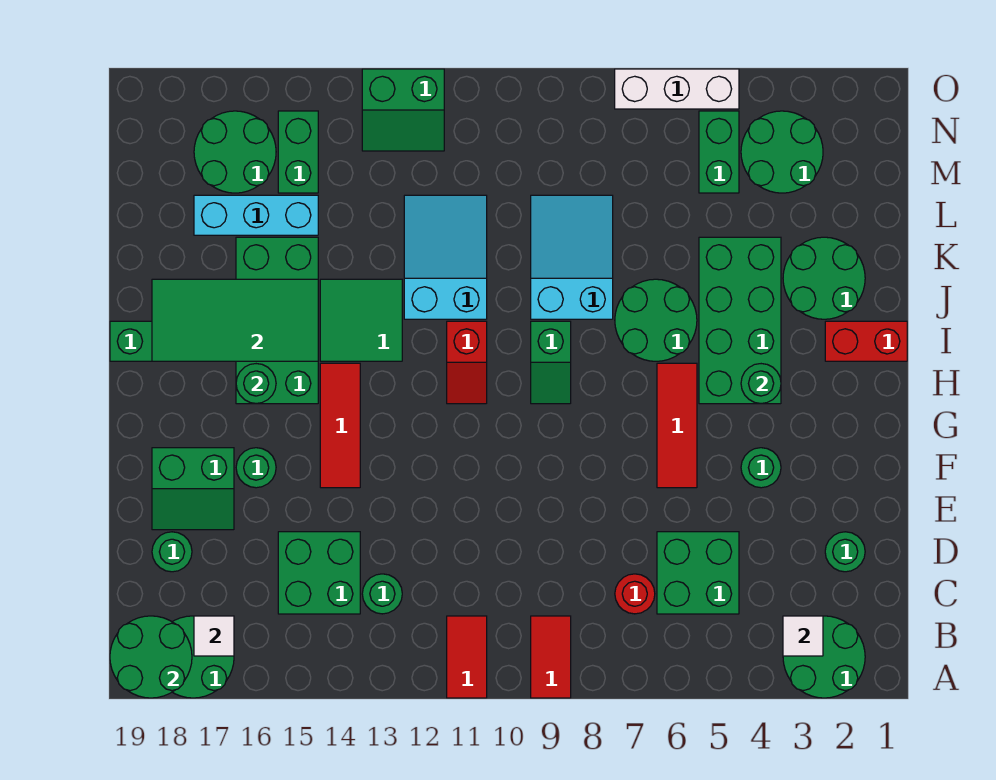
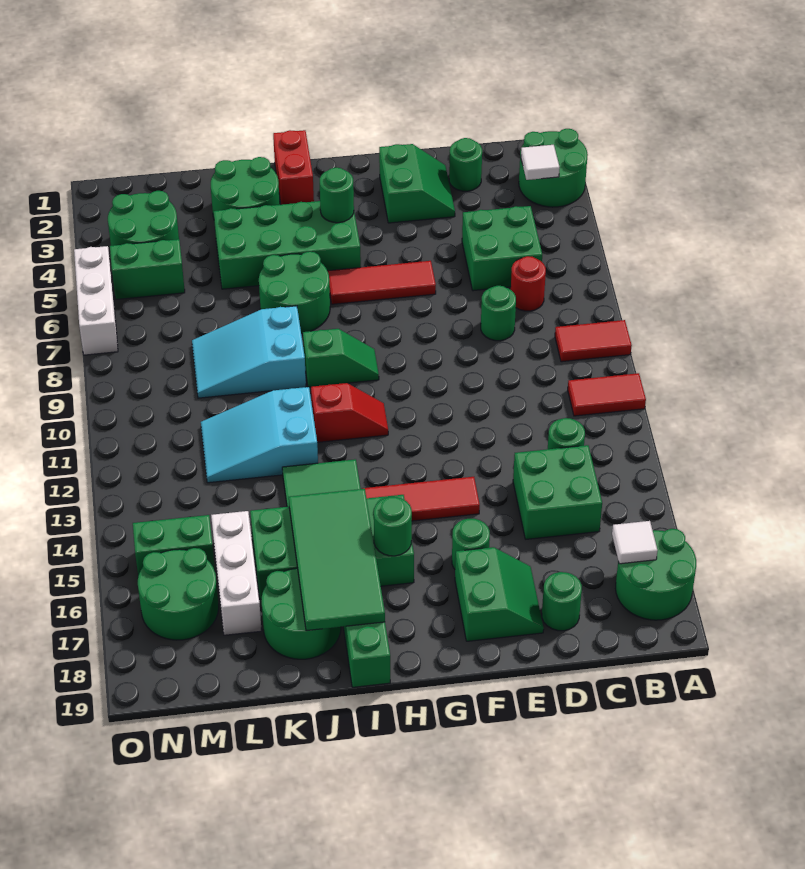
green 2x2 round brick [110,616,192,698] -> green 2x2 round brick moved to [261,568,341,659]
green 1x1 round brick [741,448,781,488] -> green 1x1 round brick moved to [481,286,516,341]
cyan 1x3 brick [194,195,318,235] -> white 1x3 brick [211,511,262,635]
green 2x2 slope [362,69,444,151] -> green 2x2 slope moved to [379,144,455,223]

